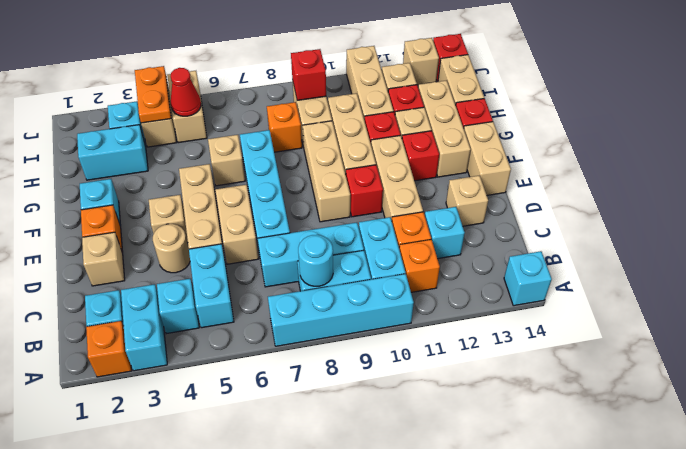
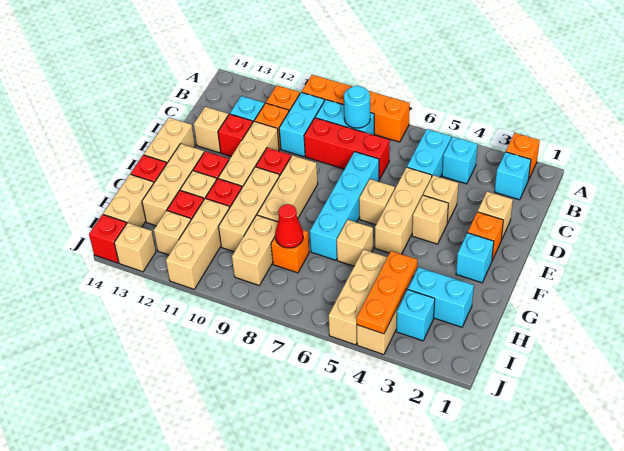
cyan 1x2 brick [121,284,167,371] -> none
cyan 1x4 brick [268,274,414,346] -> orange 1x4 brick [302,75,410,142]
cyan 1x1 brick [504,251,552,306] -> none
cyan 1x3 brick [258,223,364,287] -> red 1x3 brick [304,118,390,180]
tan 1x1 round brick [153,224,190,273] -> tan 1x1 brick [423,175,458,223]
tan 1x2 brick [215,185,259,264] -> tan 1x1 brick [359,179,395,225]
orange 1x2 plate [135,66,171,123] -> orange 1x3 plate [357,251,417,334]
tan 1x2 brick [167,71,207,143] -> tan 1x3 brick [329,249,387,345]
red 1x1 cone [171,68,201,116] -> red 1x1 cone moved to [275,204,303,248]
red 1x1 brick [291,49,326,100] -> red 1x1 brick moved to [218,114,253,156]

